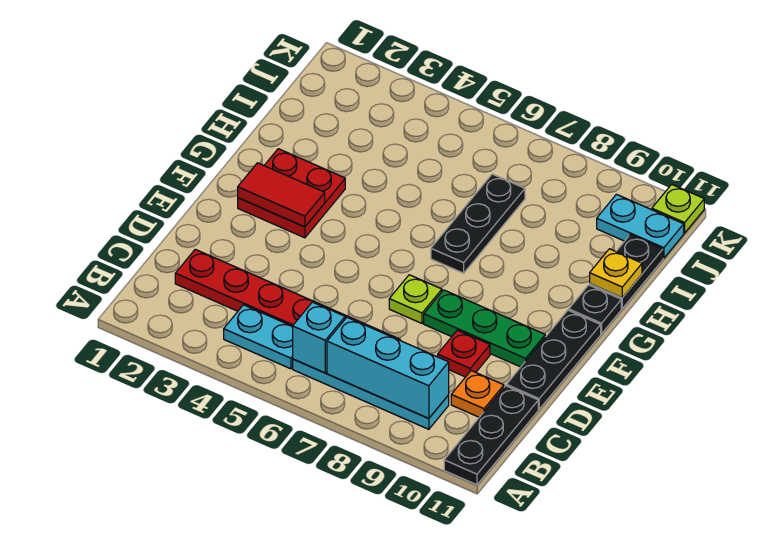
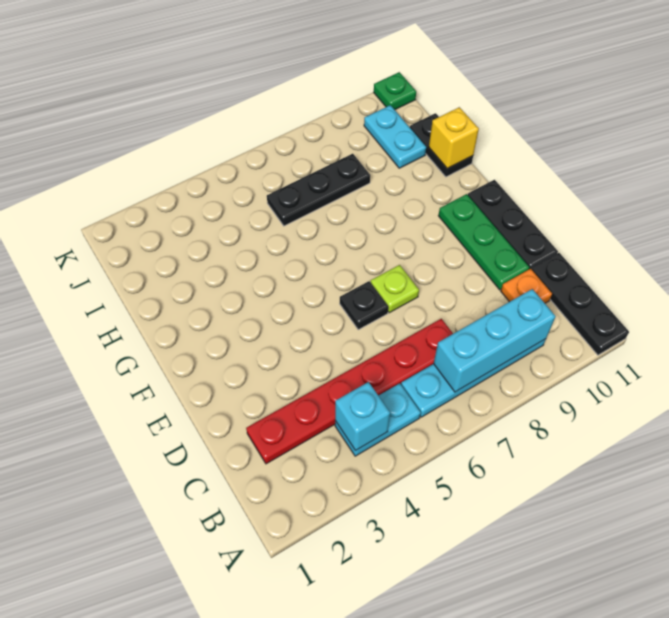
cyan 1x1 brick [293,302,345,373] -> cyan 1x1 brick moved to [335,382,390,450]
red 1x1 plate [438,330,490,377] -> none
green 1x3 plate [424,290,545,367] -> green 1x3 plate turned to [438,194,529,290]
red 2x2 plate [238,149,345,238] -> none
red 1x2 tile [238,163,325,227] -> none
black 1x3 plate [431,174,525,273] -> black 1x3 plate turned to [267,154,370,226]
black 1x1 plate [569,285,621,334] -> black 1x1 plate moved to [340,281,388,330]
yellow 1x1 plate [590,249,642,298] -> yellow 1x1 brick [429,107,479,168]
cyan 1x2 plate [597,194,684,258] -> cyan 1x2 plate turned to [364,105,426,168]
lime 1x1 plate [652,184,704,233] -> green 1x1 plate [374,72,416,110]

